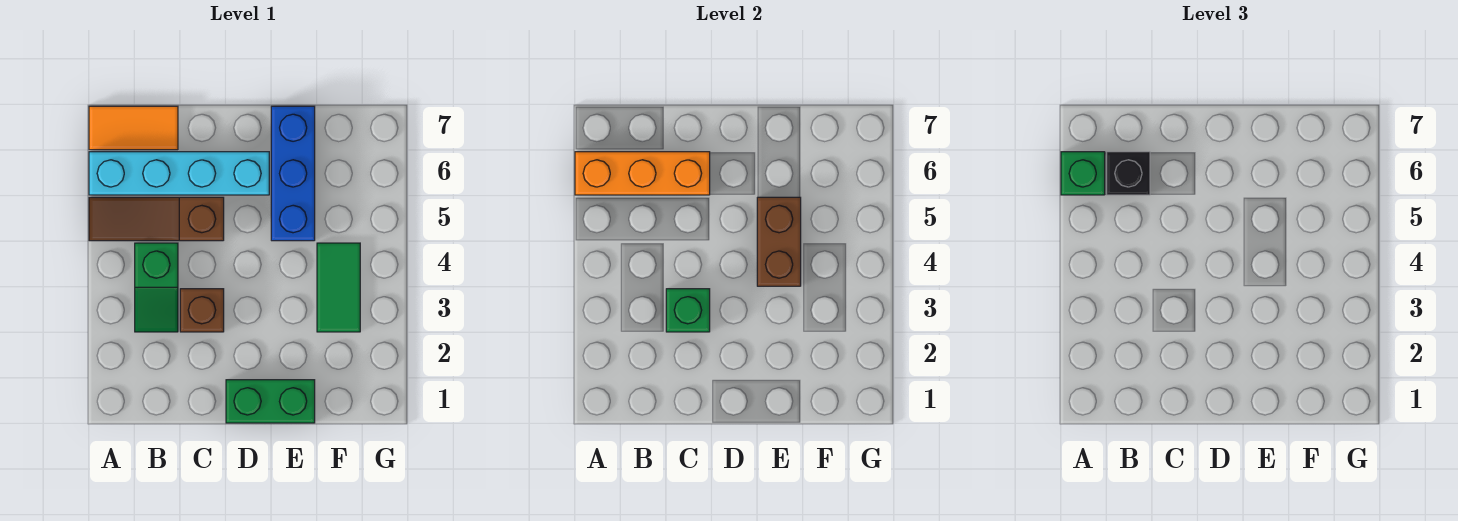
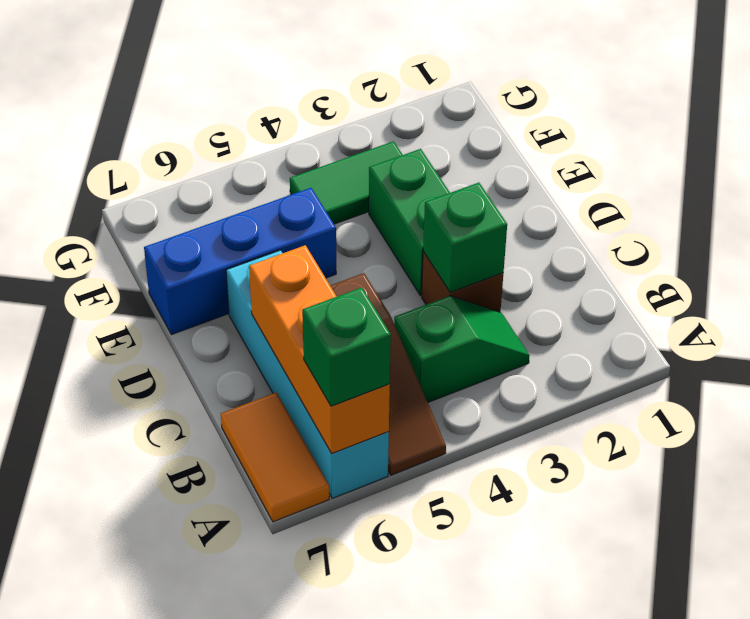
black 1x1 brick [1107,152,1150,195] -> none
green 1x2 brick [226,380,315,423] -> green 1x2 brick moved to [369,149,450,295]
brown 1x2 brick [757,197,801,286] -> none

